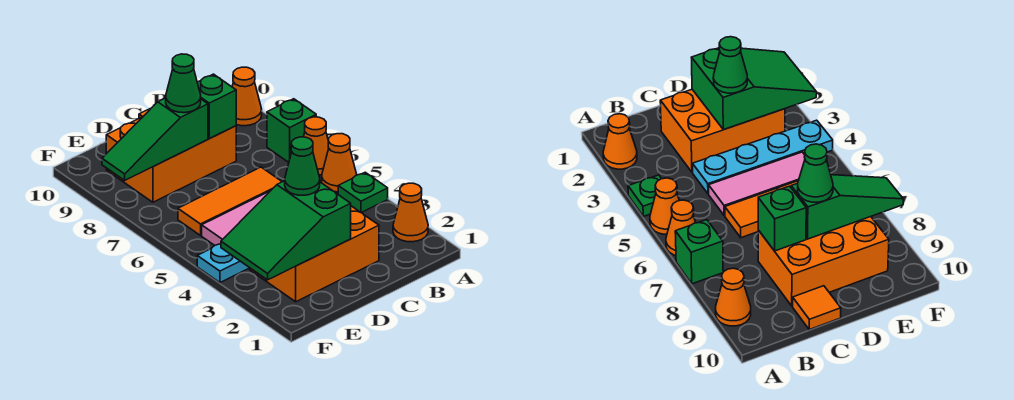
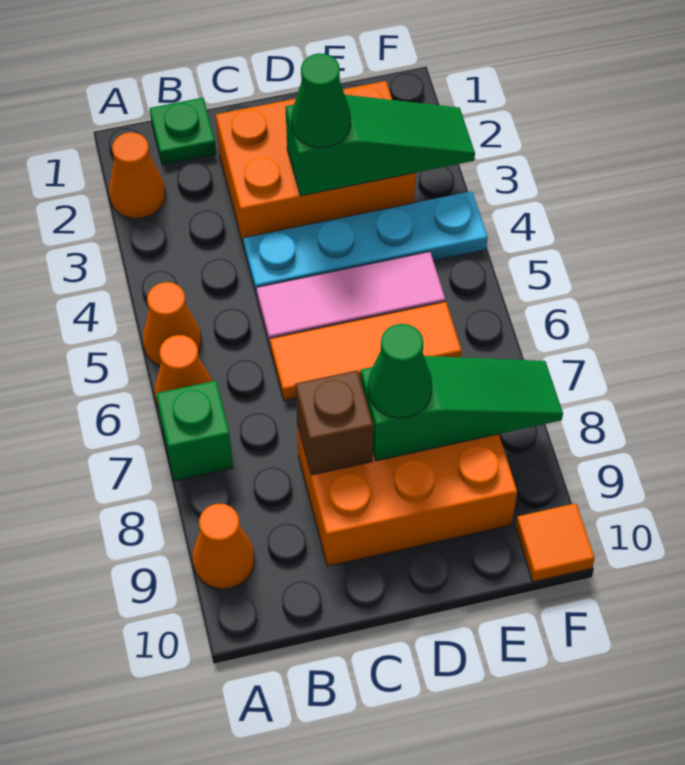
green 1x1 plate [338,172,388,213] -> green 1x1 plate moved to [150,98,216,165]
green 1x1 brick [197,74,236,139] -> brown 1x1 brick [295,370,373,475]
orange 1x1 tile [793,286,841,330] -> orange 1x1 tile moved to [515,503,595,582]
green 2x3 slope [221,181,351,280] -> green 1x3 slope [286,95,475,196]

